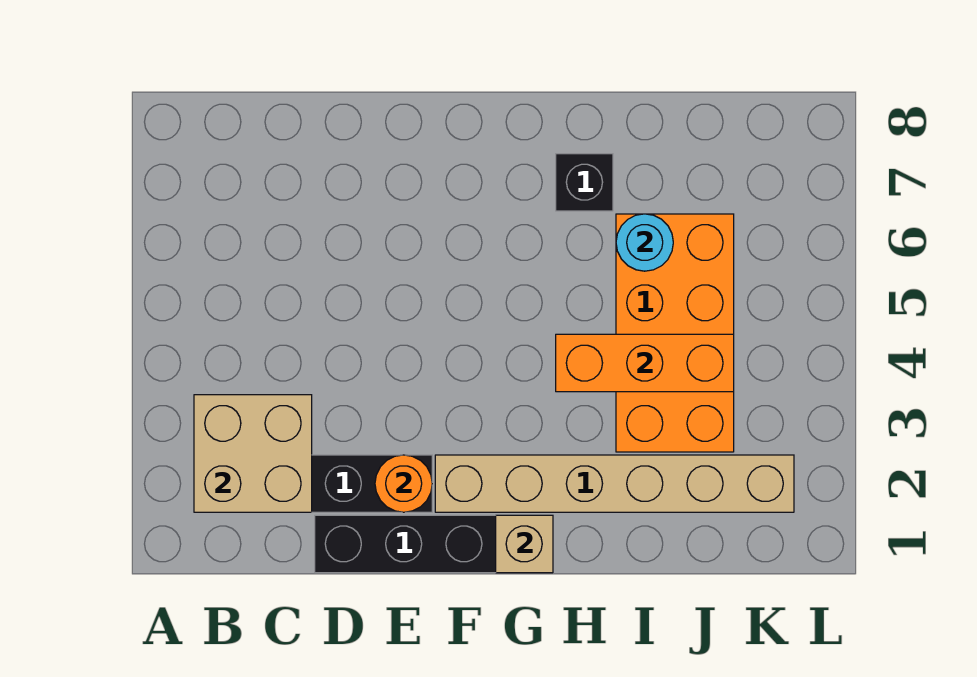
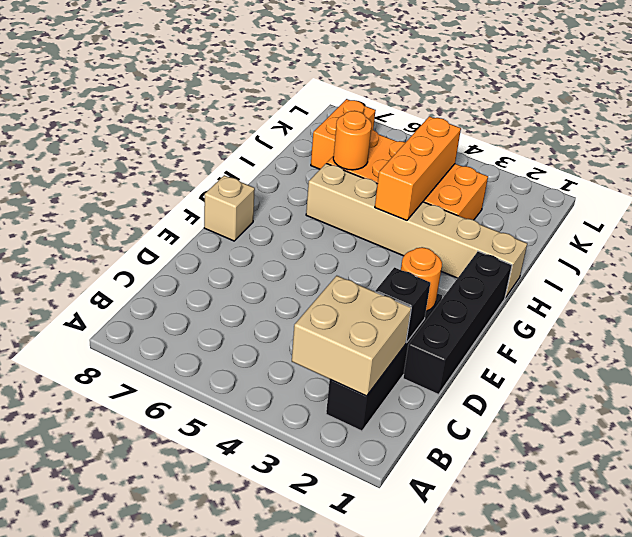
tan 1x6 brick [435,455,794,512] -> tan 1x6 brick turned to [306,163,527,298]
tan 1x1 brick [496,515,553,573] -> tan 1x1 brick moved to [204,175,255,241]
black 1x1 brick [556,154,613,211] -> black 1x1 brick moved to [375,267,430,343]
cyan 1x1 round brick [616,214,673,271] -> orange 1x1 round brick [333,111,372,170]
none -> orange 1x2 brick [311,99,376,169]

